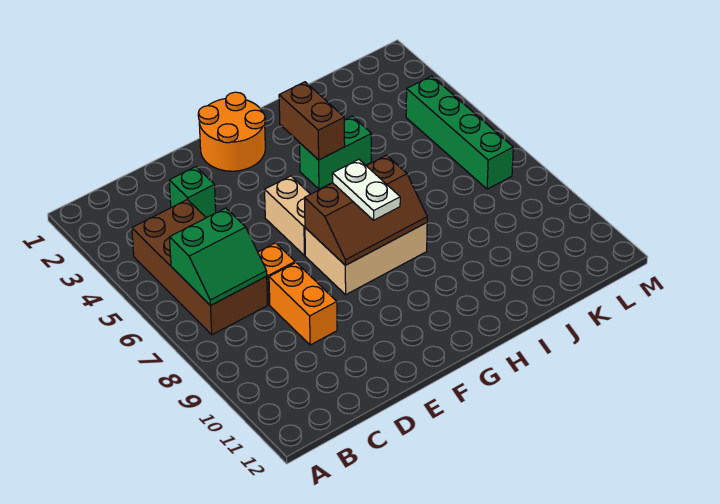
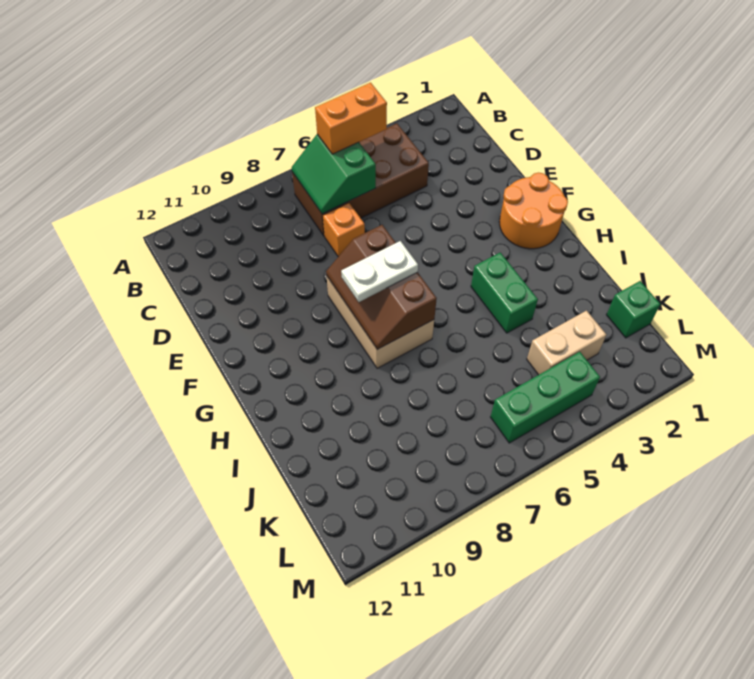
green 1x1 brick [169,167,216,218] -> green 1x1 brick moved to [607,281,660,338]
orange 1x2 brick [269,263,337,345] -> orange 1x2 brick moved to [315,83,387,154]
tan 1x2 brick [265,176,310,256] -> tan 1x2 brick moved to [527,311,607,375]
brown 1x2 brick [279,82,345,160] -> none
green 1x4 brick [406,76,513,189] -> green 1x3 brick [491,352,600,443]

